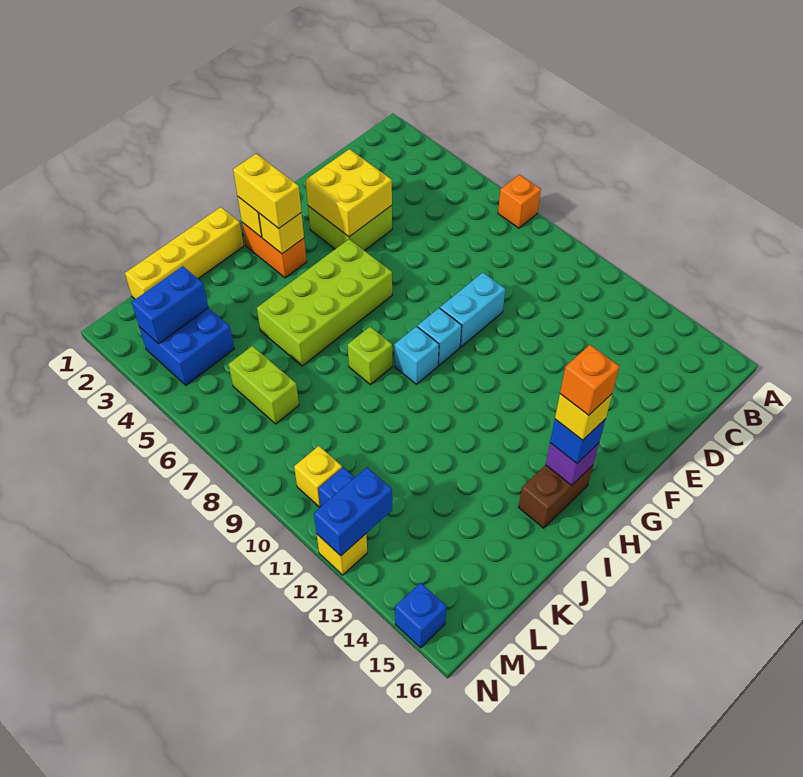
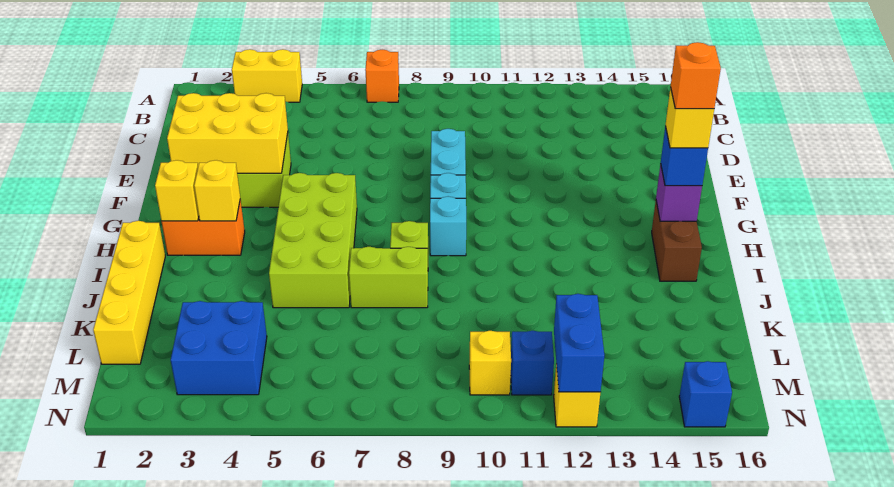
yellow 2x2 brick [306,149,392,237] -> yellow 2x3 brick [167,93,288,173]
yellow 1x2 brick [233,154,301,228] -> yellow 1x2 brick moved to [232,49,302,102]
blue 1x2 brick [132,266,208,344] -> none
lime 1x2 brick [228,346,299,424] -> lime 1x2 brick moved to [349,247,428,308]

